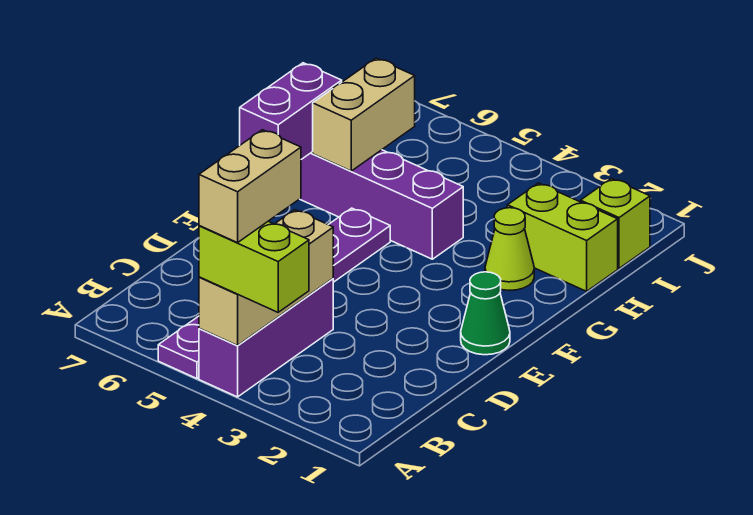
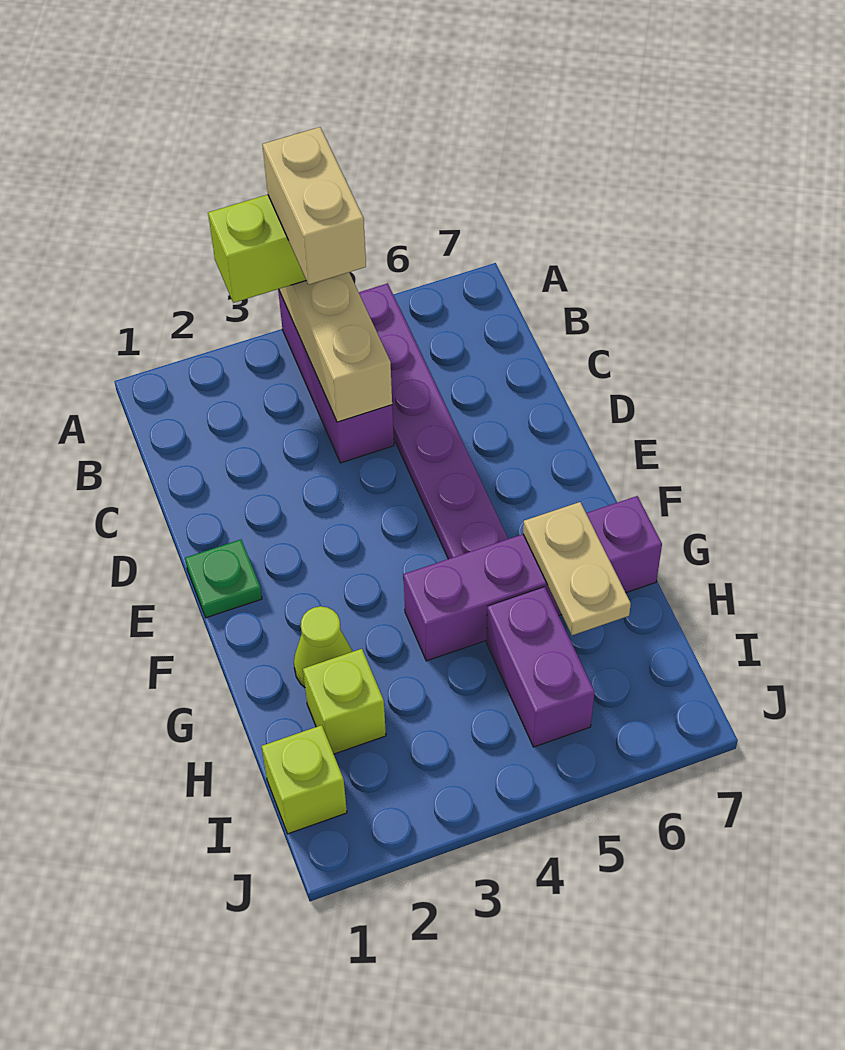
green 1x1 cone [461,272,510,355] -> green 1x1 plate [185,540,262,618]
purple 1x2 brick [240,63,342,159] -> purple 1x2 brick moved to [486,587,595,747]
tan 1x2 brick [313,58,415,171] -> tan 1x2 plate [523,502,631,635]
lime 1x2 brick [507,183,618,291] -> lime 1x1 brick [303,649,386,754]

